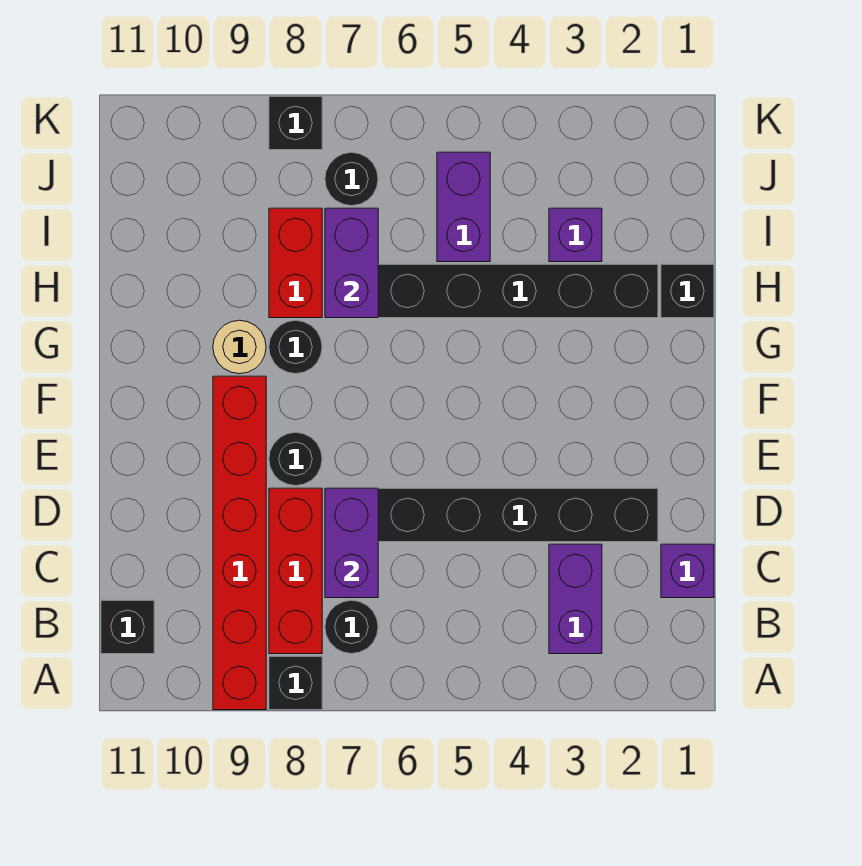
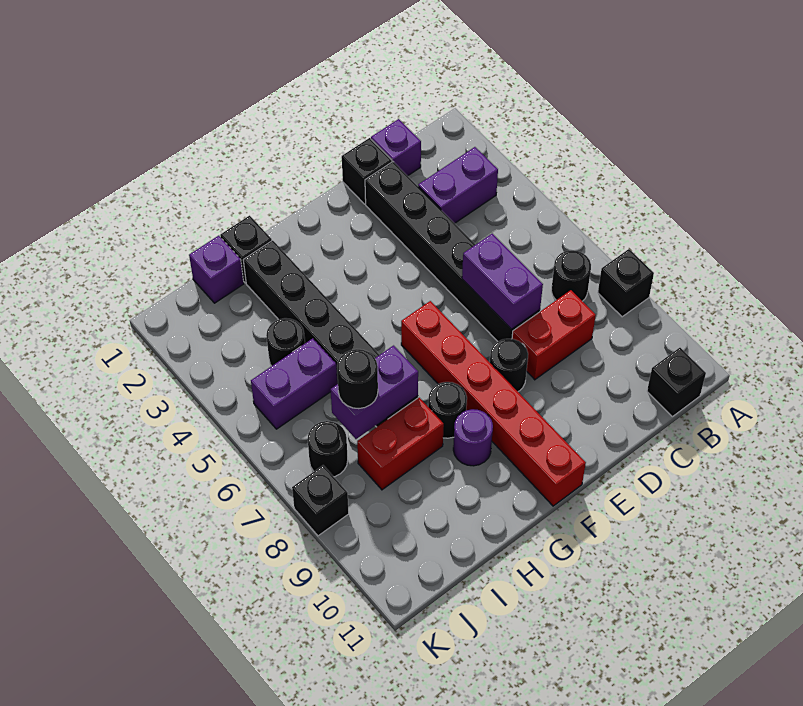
red 1x6 brick [213,376,266,710] -> red 1x6 brick turned to [401,301,586,506]
red 1x3 brick [269,488,322,654] -> red 1x2 brick [512,290,596,380]
purple 1x2 brick [325,488,378,598] -> purple 1x2 brick turned to [462,234,543,329]
none -> black 1x1 brick [342,138,392,204]
tan 1x1 round brick [213,320,266,374] -> purple 1x1 round brick [453,409,493,466]
purple 1x1 brick [549,208,602,262] -> purple 1x1 brick moved to [189,236,244,303]
none -> black 1x1 round brick [266,318,305,366]
none -> black 1x1 round brick [337,349,378,409]

